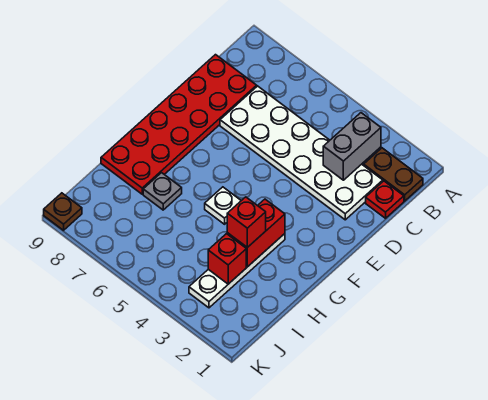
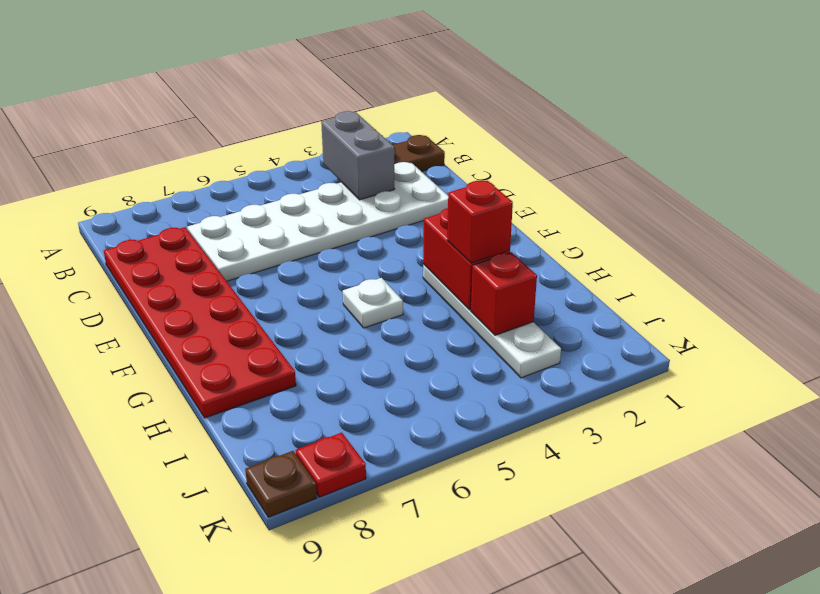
red 1x1 plate [366,181,404,218] -> red 1x1 plate moved to [296,433,366,497]
grey 1x1 plate [143,173,182,210] -> none

